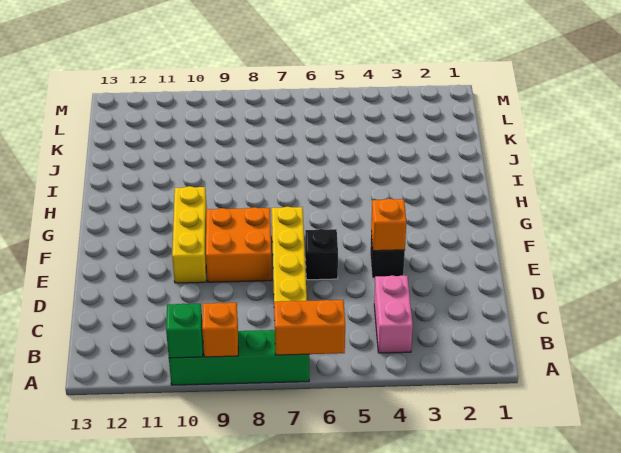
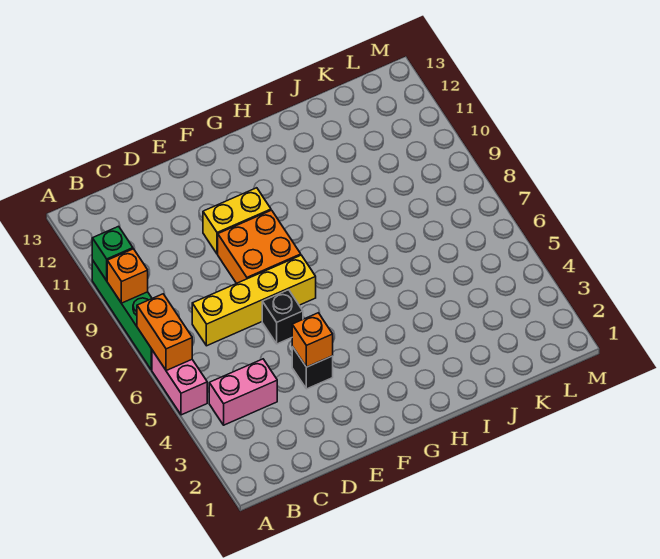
none -> pink 1x2 brick [152,350,207,415]
yellow 1x3 brick [172,186,207,283] -> yellow 1x2 brick [203,188,271,254]

